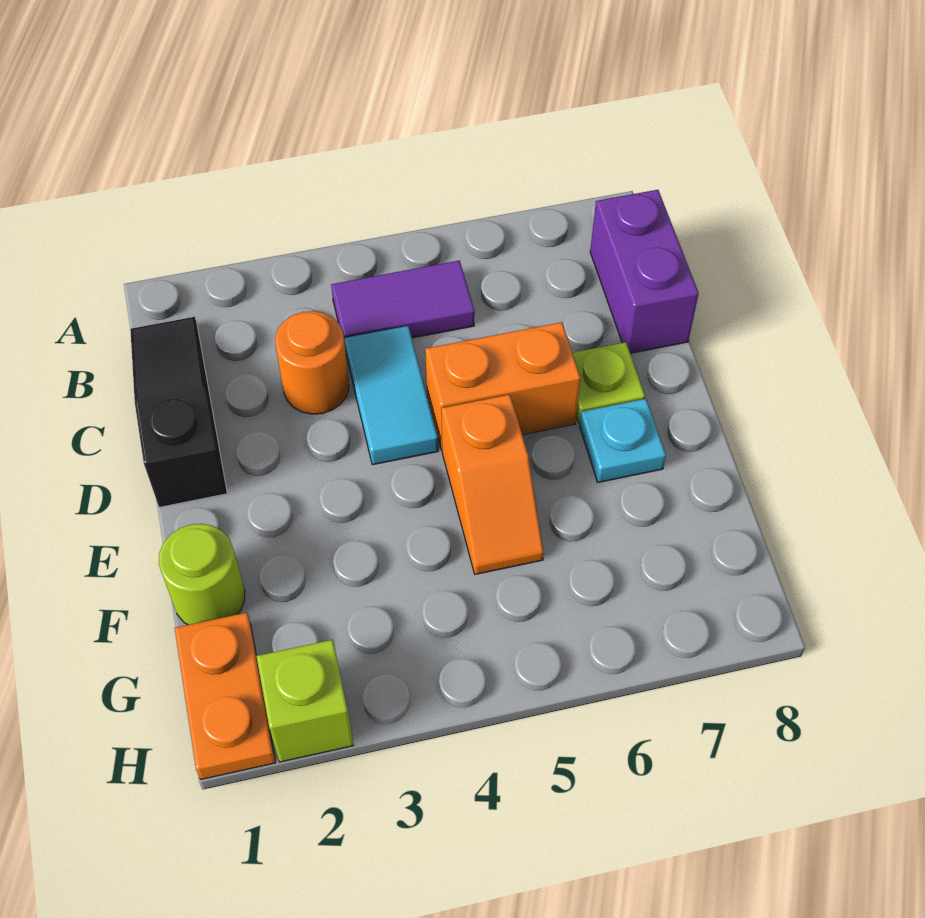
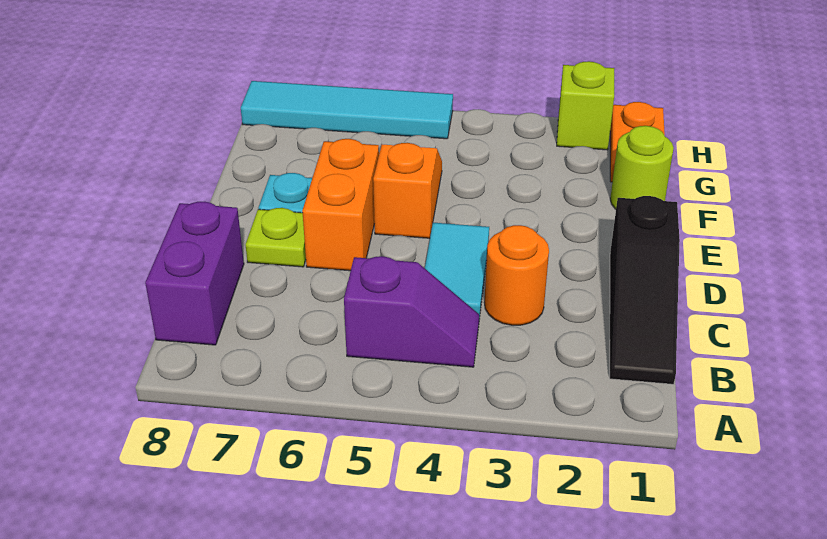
purple 1x2 tile [331,260,475,338] -> purple 1x2 slope [344,256,479,367]
orange 1x2 brick [425,322,581,450] -> orange 1x2 brick turned to [302,139,379,271]
none -> cyan 1x4 tile [241,81,453,139]

